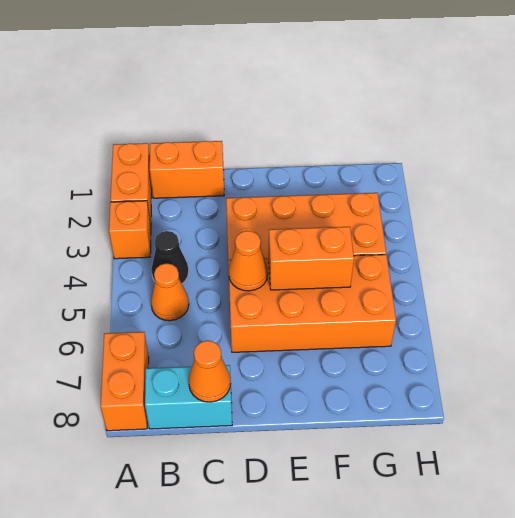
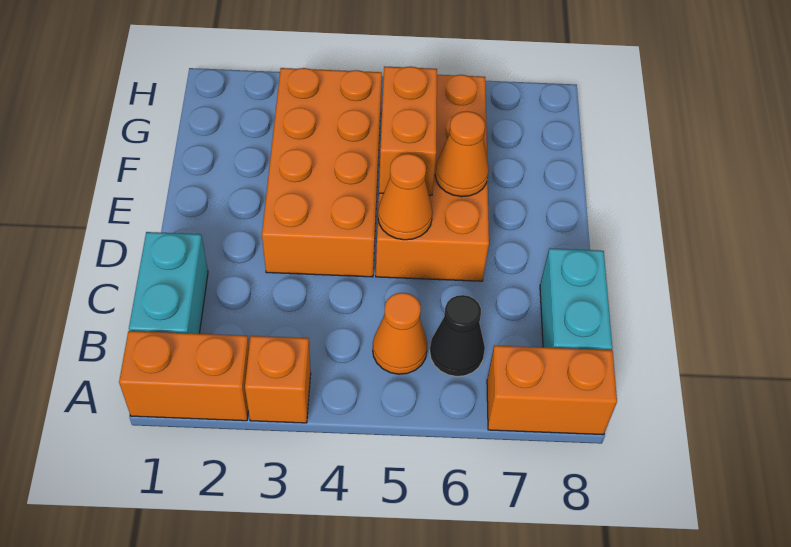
orange 1x2 brick [150,141,224,198] -> cyan 1x2 brick [129,232,208,334]
black 1x1 cone [151,231,189,283] -> black 1x1 cone moved to [430,295,485,377]
orange 1x1 cone [189,341,231,402] -> orange 1x1 cone moved to [435,111,489,197]

